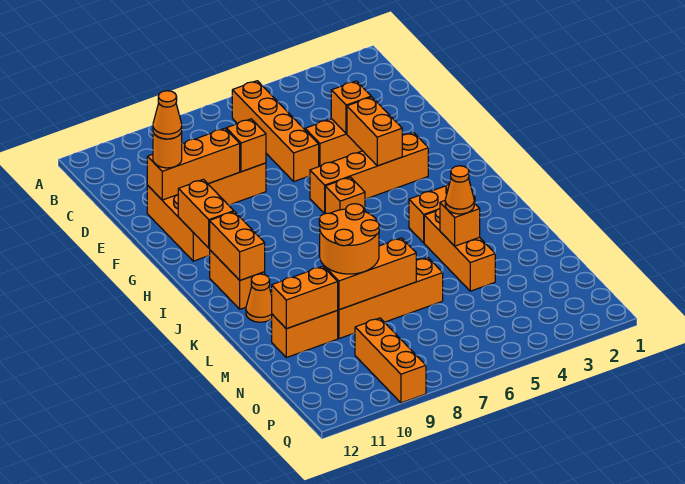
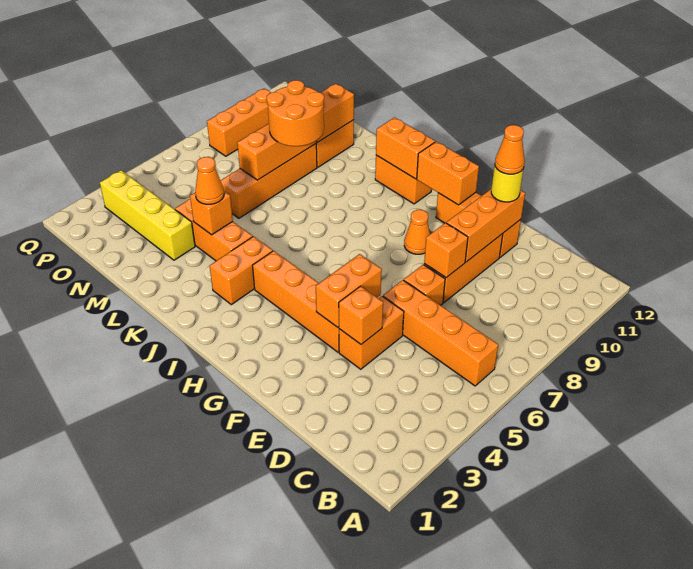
orange 1x1 round brick [153,132,182,168] -> yellow 1x1 round brick [491,166,524,202]
orange 1x2 brick [347,97,402,166] -> orange 1x2 brick turned to [316,254,382,327]
orange 1x4 brick [310,133,428,214] -> orange 1x4 brick turned to [252,251,339,352]
orange 1x1 brick [325,177,365,214] -> orange 1x1 brick moved to [404,265,445,305]
orange 1x1 cone [246,274,272,322] -> orange 1x1 cone moved to [404,210,430,254]
none -> yellow 1x4 brick [100,170,195,260]
orange 1x3 brick [355,318,426,403] -> orange 1x3 brick turned to [207,88,271,156]

